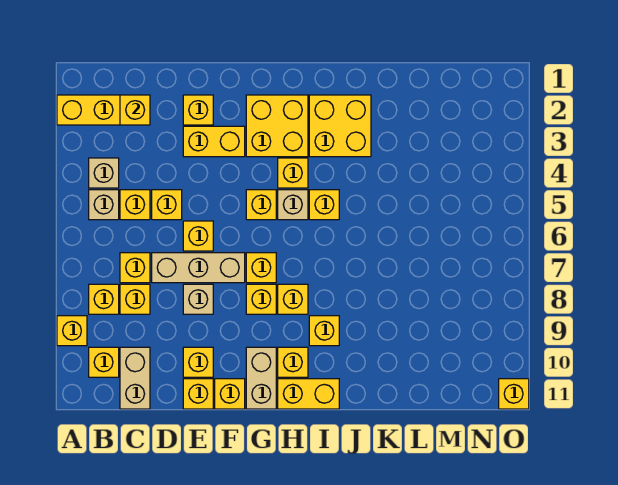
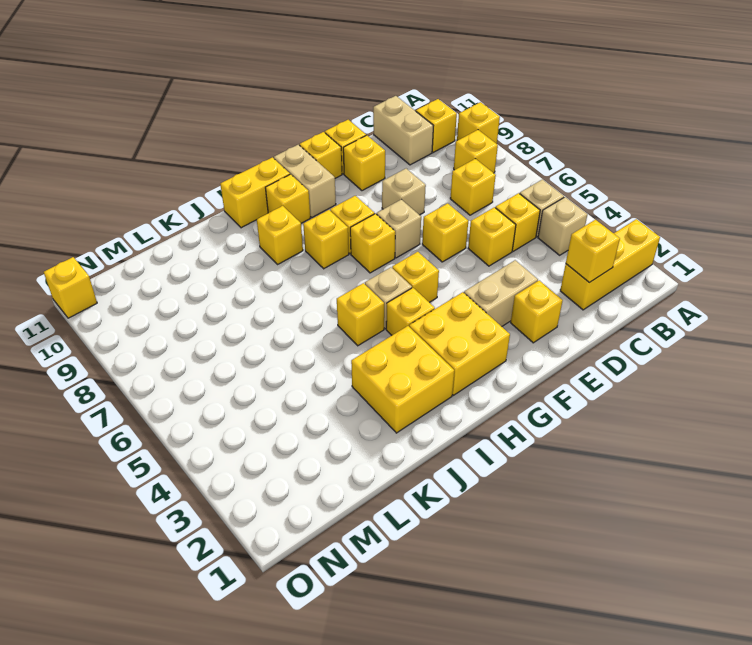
yellow 1x1 brick [120,284,150,314] -> none
tan 1x3 brick [152,253,245,283] -> tan 1x1 brick [377,199,421,258]
yellow 1x2 brick [183,126,245,157] -> tan 1x2 brick [464,260,538,326]

